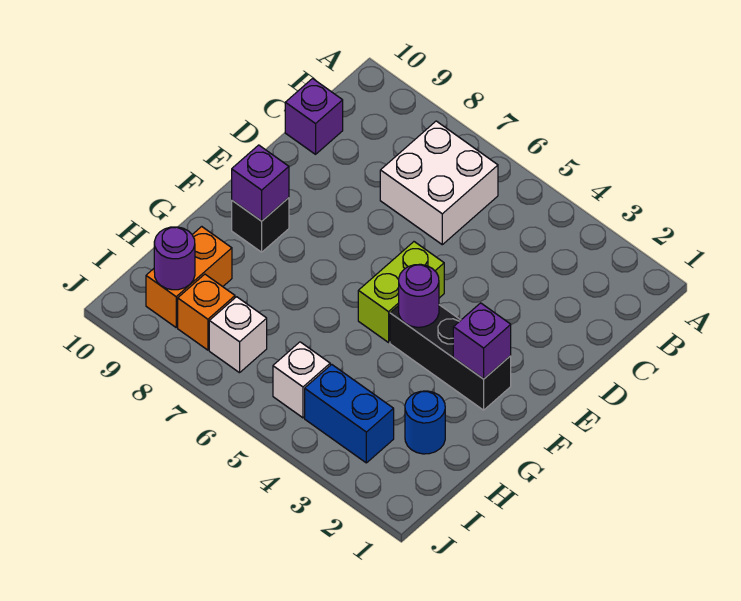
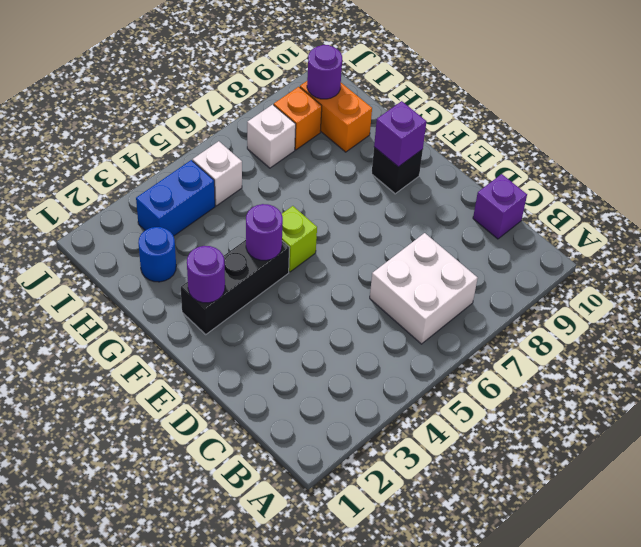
lime 1x2 brick [358,242,444,342] -> lime 1x1 brick [282,206,317,272]
purple 1x1 brick [453,303,511,379] -> purple 1x1 round brick [187,246,225,303]

